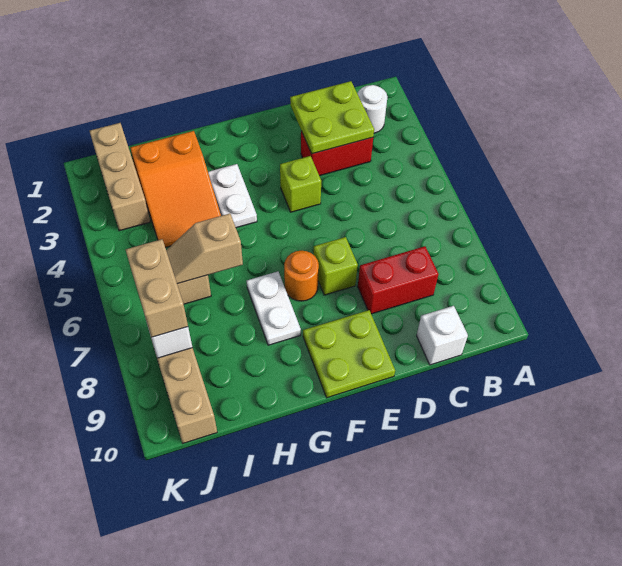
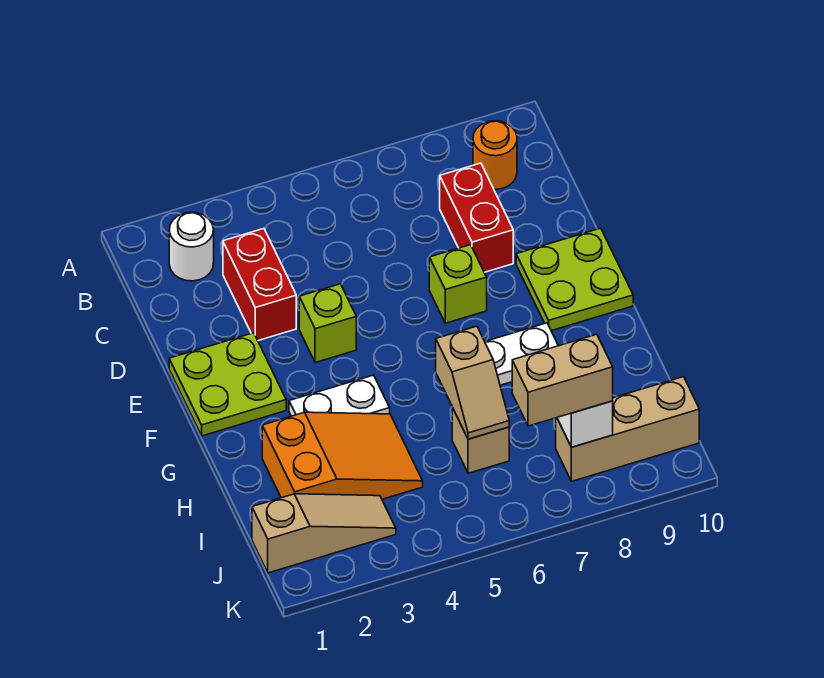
lime 2x2 plate [290,81,374,154] -> lime 2x2 plate moved to [169,333,286,436]
white 1x1 brick [417,306,468,365] -> none
orange 1x1 round brick [284,251,319,301] -> orange 1x1 round brick moved to [473,121,517,189]
tan 1x3 brick [90,123,150,231] -> tan 1x3 slope [252,494,396,573]

